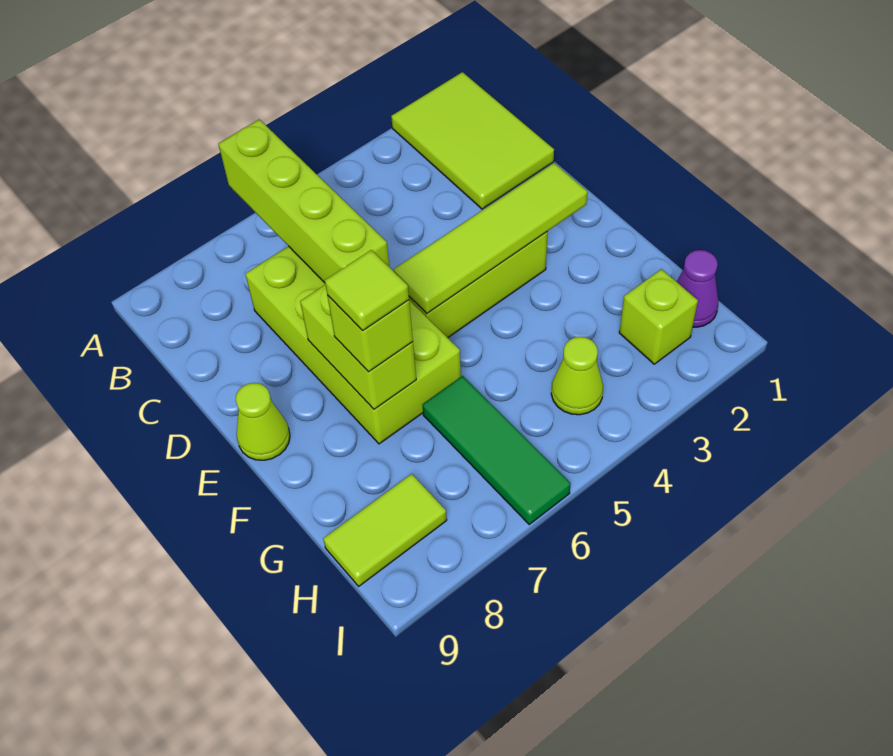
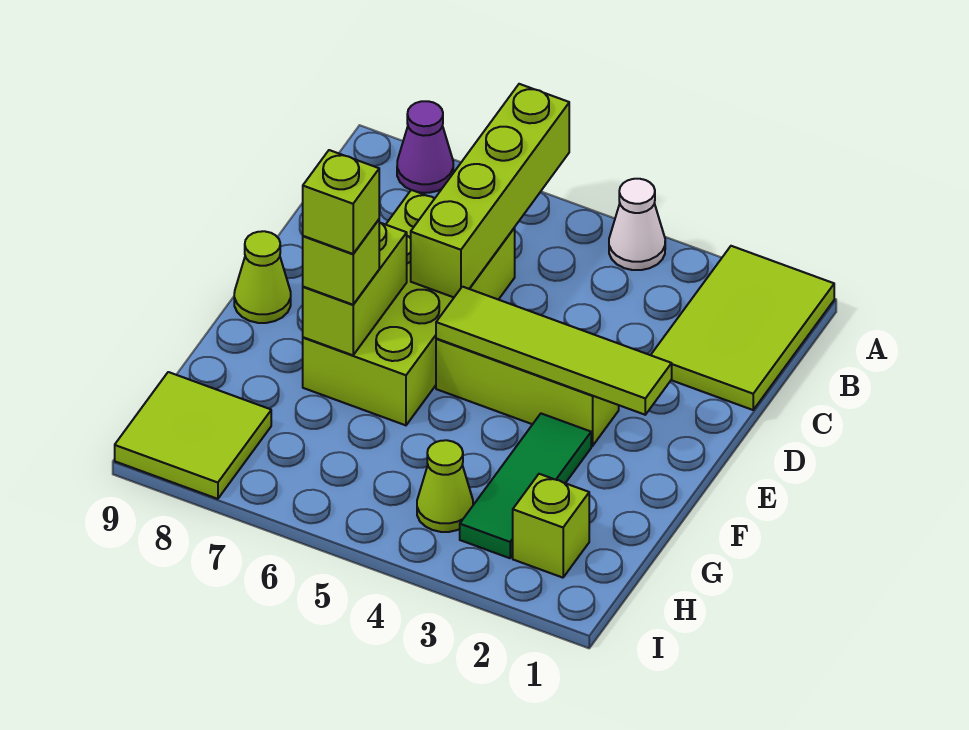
none -> white 1x1 cone [609,179,665,270]
lime 1x1 tile [325,250,409,331] -> lime 1x1 brick [303,150,379,254]
green 1x3 tile [422,376,571,524] -> green 1x3 tile moved to [460,414,591,558]
purple 1x1 cone [677,250,718,327] -> purple 1x1 cone moved to [397,101,453,193]
lime 1x2 tile [323,474,447,586] -> lime 2x2 tile [115,372,271,499]

